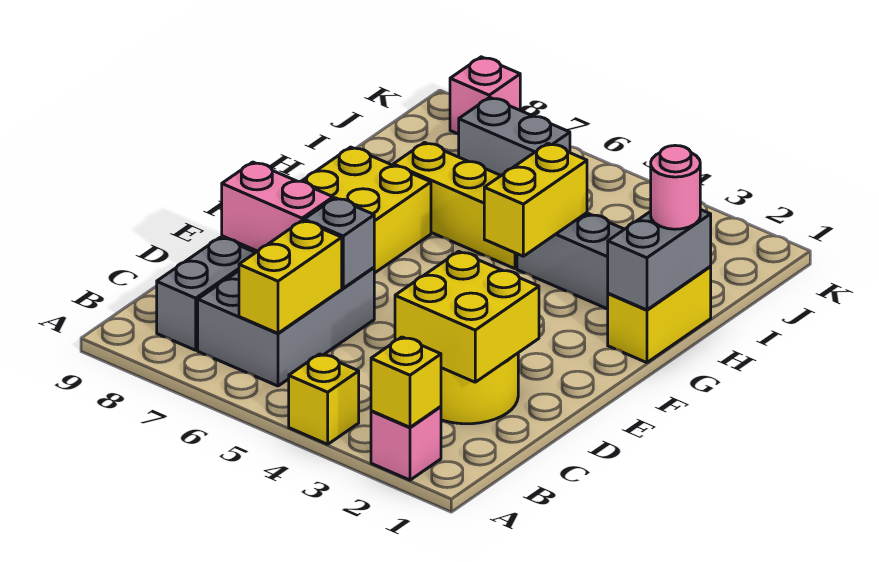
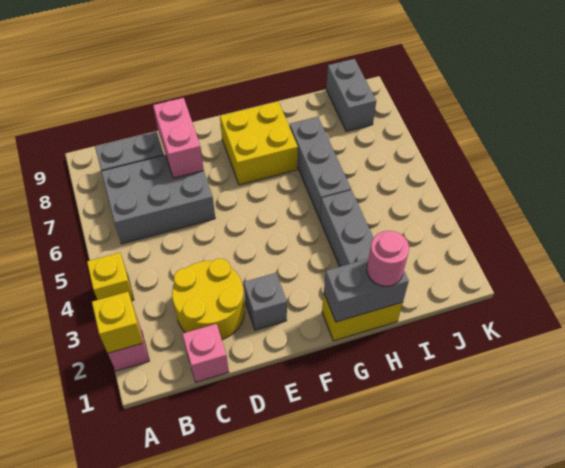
yellow 1x2 brick [239,220,342,333] -> none
yellow 2x2 brick [395,251,539,382] -> none
grey 1x1 brick [304,198,374,288] -> grey 1x1 brick moved to [244,273,287,330]
yellow 1x2 brick [484,143,587,256] -> none
yellow 1x3 brick [393,143,517,269] -> grey 1x3 brick [289,117,351,219]
grey 1x2 brick [459,97,570,175] -> grey 1x2 brick moved to [326,59,376,131]
pink 1x1 brick [450,57,520,134] -> pink 1x1 brick moved to [182,324,229,382]

